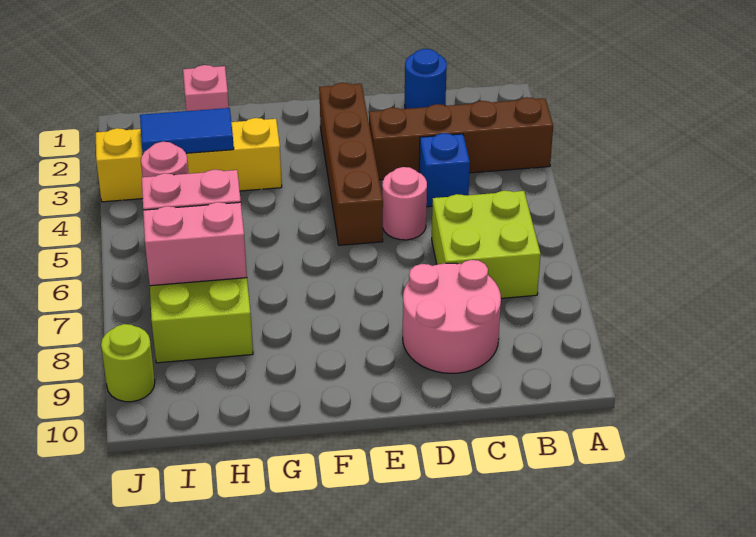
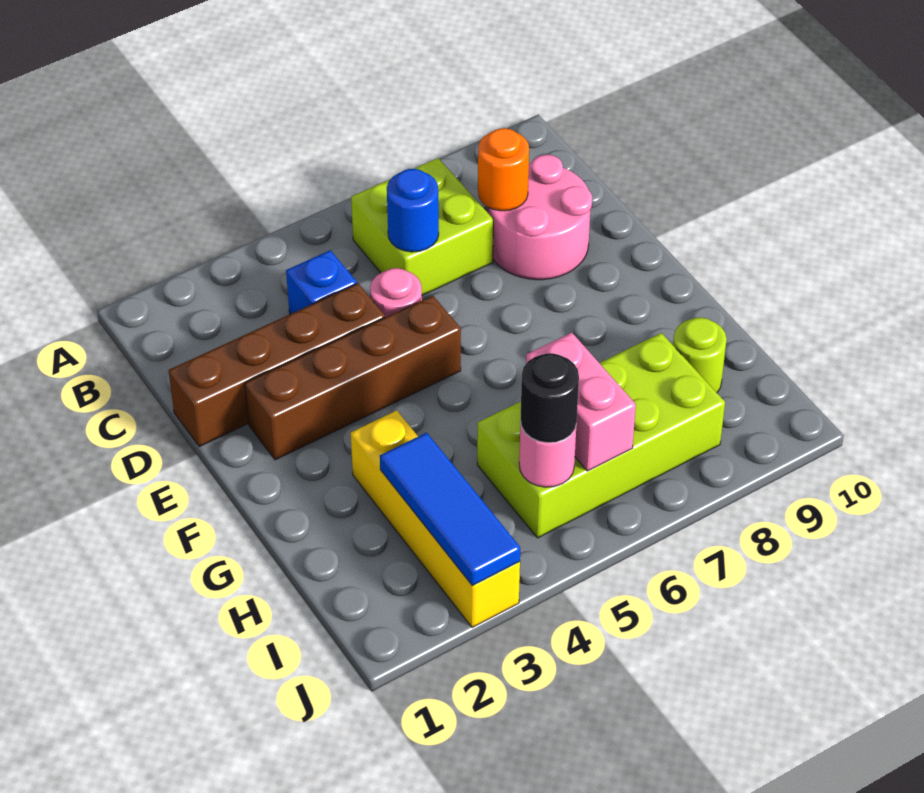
brown 1x4 brick [369,97,553,180] -> brown 1x4 brick turned to [169,283,385,447]
blue 1x1 round brick [405,49,447,109] -> blue 1x1 round brick moved to [387,169,439,252]
none -> orange 1x1 round brick [478,128,529,211]
pink 1x1 brick [183,65,229,111] -> none
blue 1x2 tile [140,108,234,153] -> blue 1x3 tile [380,433,520,586]
pink 1x2 brick [143,202,247,286] -> none
none -> black 1x1 round brick [521,353,579,443]
lime 1x1 round brick [101,324,155,402] -> lime 1x1 round brick moved to [673,318,727,392]

